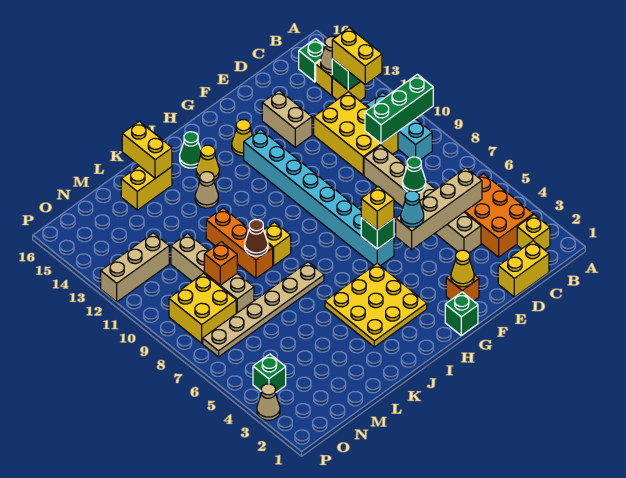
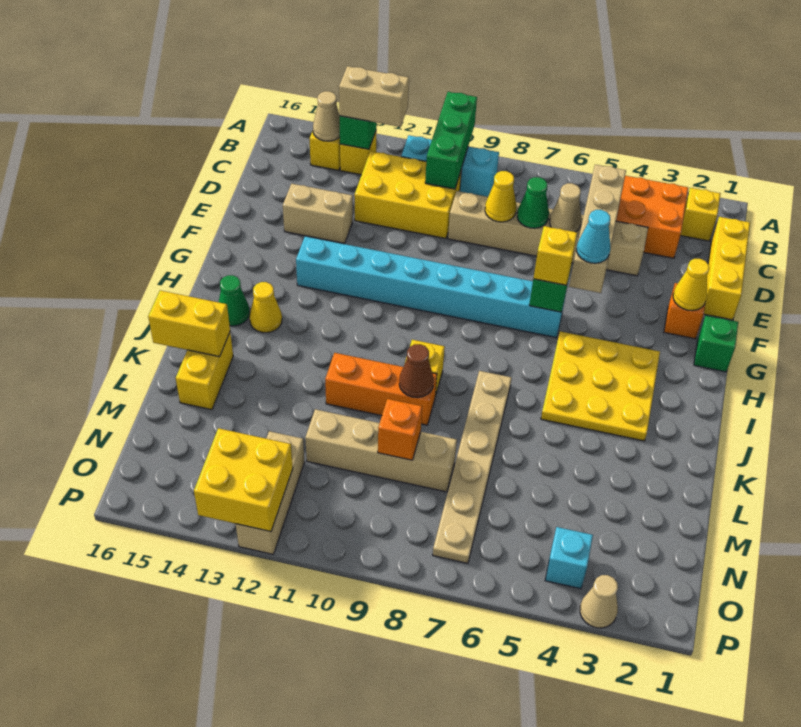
yellow 1x2 brick [332,28,382,85] -> tan 1x2 brick [339,66,409,127]
green 1x1 brick [299,38,325,82] -> none
yellow 1x2 brick [498,241,549,297] -> yellow 1x3 brick [704,217,750,320]
yellow 1x1 cone [232,120,252,156] -> yellow 1x1 cone moved to [485,171,516,222]
tan 1x1 cone [195,172,218,208] -> tan 1x1 cone moved to [550,183,581,232]
yellow 2x2 brick [169,274,236,343] -> yellow 2x2 brick moved to [194,428,293,532]
green 1x1 brick [253,354,286,392] -> cyan 1x1 brick [545,527,593,589]

